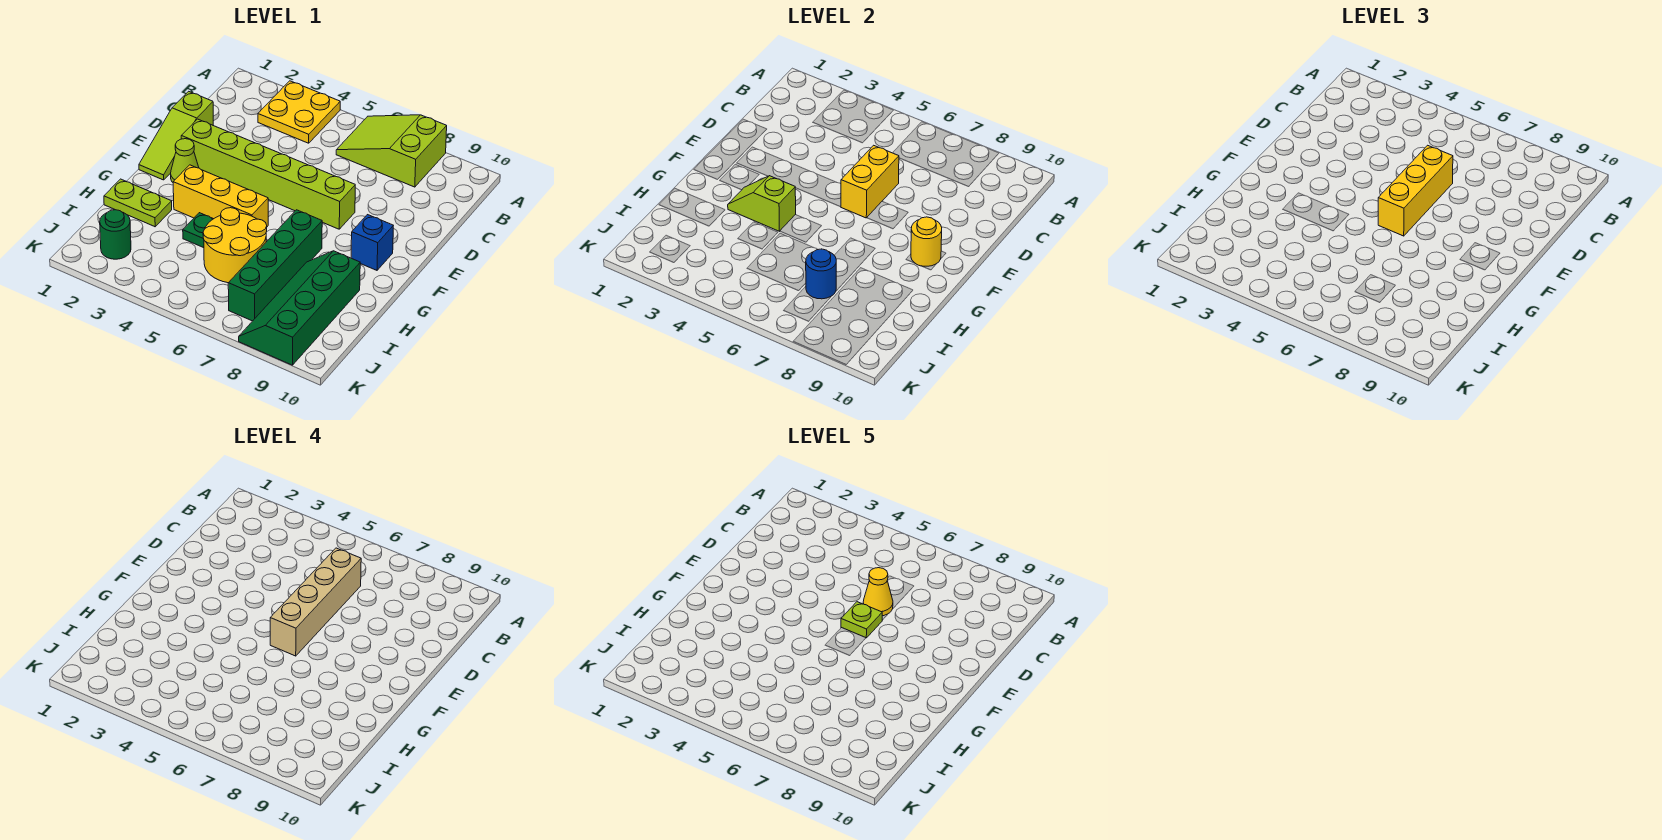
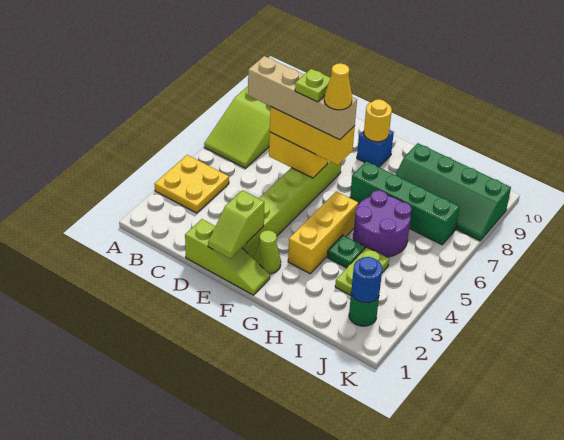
yellow 1x1 cone [863,568,893,616] -> yellow 1x1 cone moved to [324,63,352,110]
lime 1x2 slope [728,176,796,231] -> lime 1x2 slope moved to [208,190,264,258]
lime 1x2 plate [104,179,172,227] -> lime 1x2 plate moved to [335,247,389,295]
yellow 2x2 round brick [203,208,267,283] -> purple 2x2 round brick [353,190,412,257]
blue 1x1 round brick [806,249,836,299] -> blue 1x1 round brick moved to [351,257,382,303]

